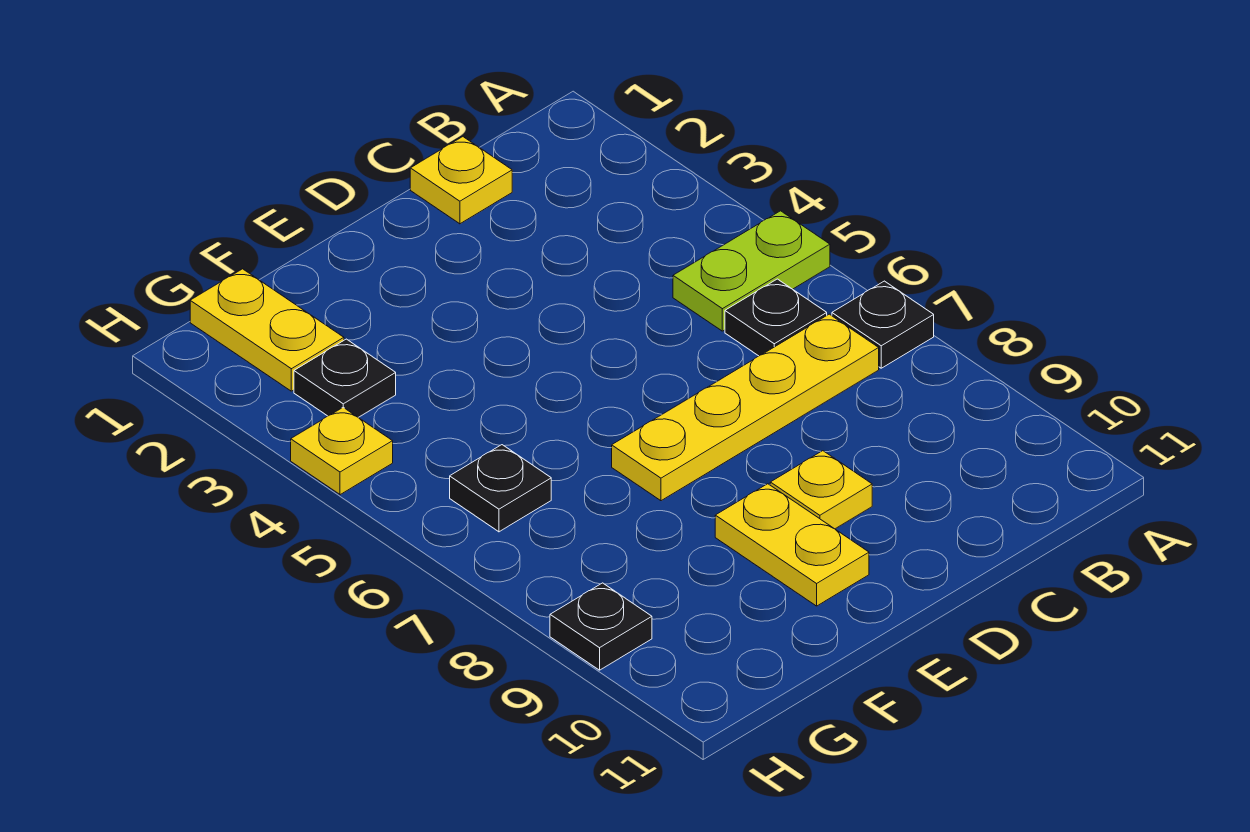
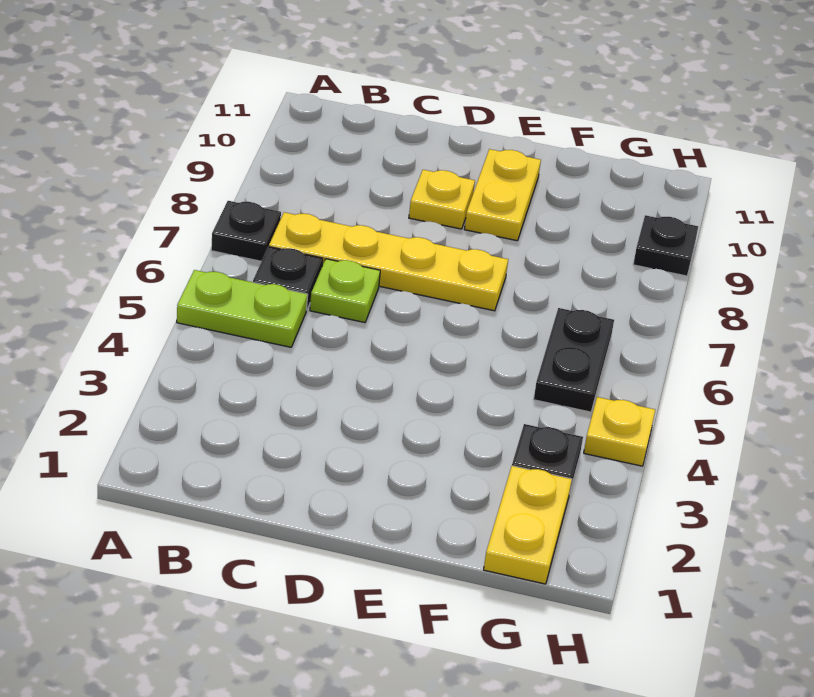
yellow 1x1 plate [410,137,512,224] -> none
none -> lime 1x1 plate [310,259,380,323]
black 1x1 plate [450,445,551,532] -> black 1x2 plate [534,308,614,412]

